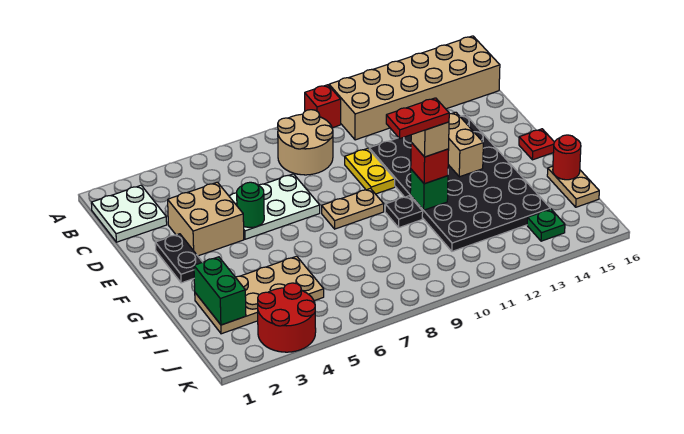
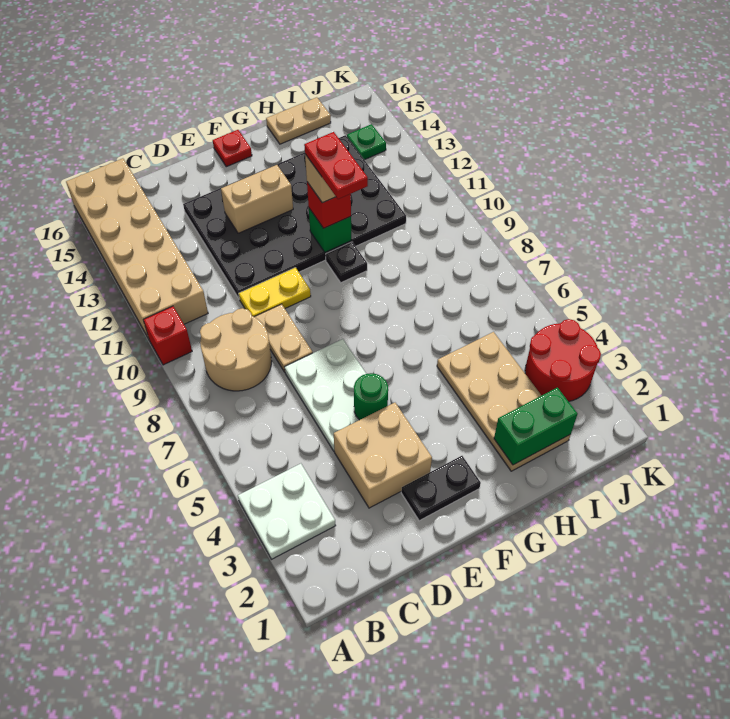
white 2x2 plate [91,185,167,242] -> white 2x2 plate moved to [238,464,336,559]
tan 1x2 plate [322,188,384,229] -> tan 1x2 plate moved to [255,304,313,372]
red 1x1 round brick [553,135,581,180] -> none

